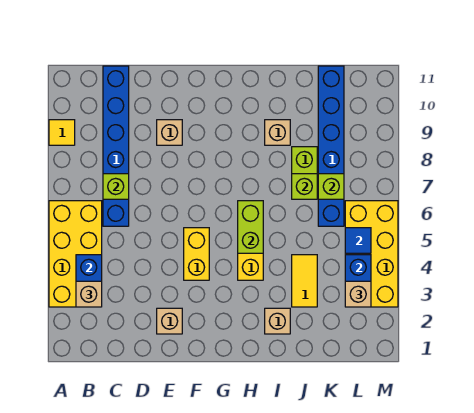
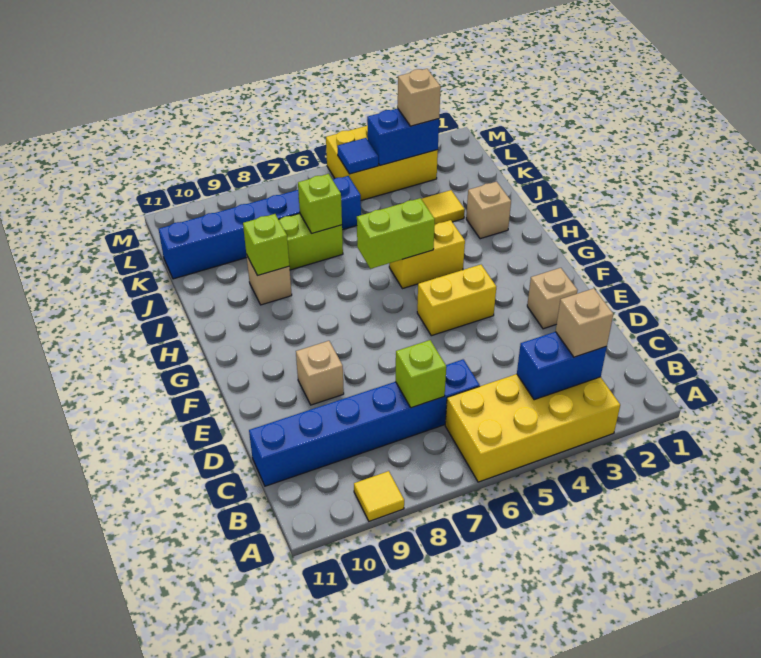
lime 1x1 brick [318,174,344,199] -> lime 1x1 brick moved to [243,214,289,276]
yellow 2x4 brick [345,201,398,307] -> yellow 2x3 brick [326,125,438,200]

